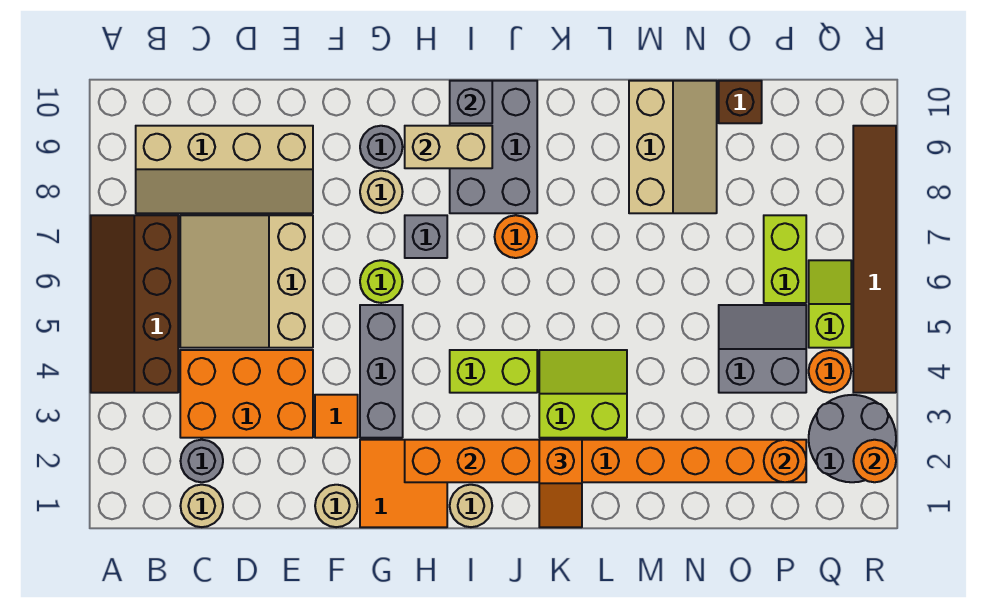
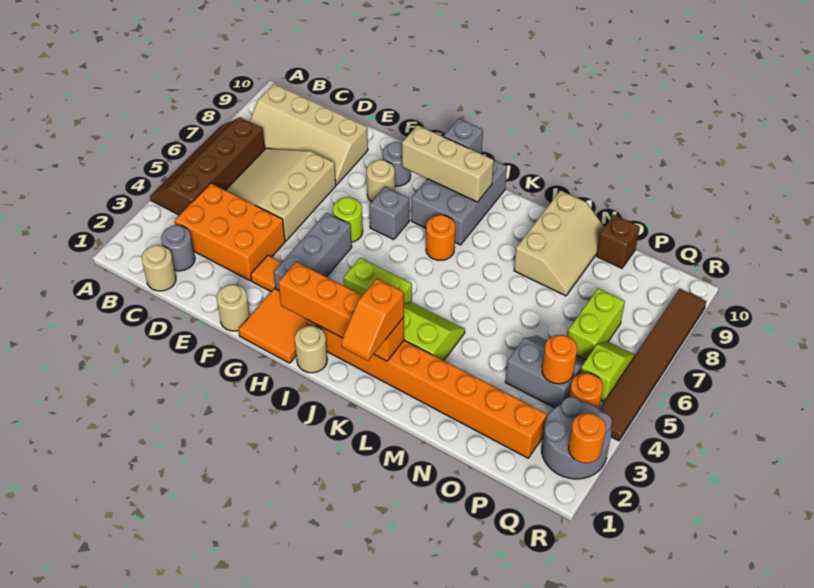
tan 1x2 brick [405,126,492,168] -> tan 1x3 brick [402,125,494,202]
orange 1x1 round brick [764,440,806,482] -> orange 1x1 round brick moved to [542,335,577,384]

